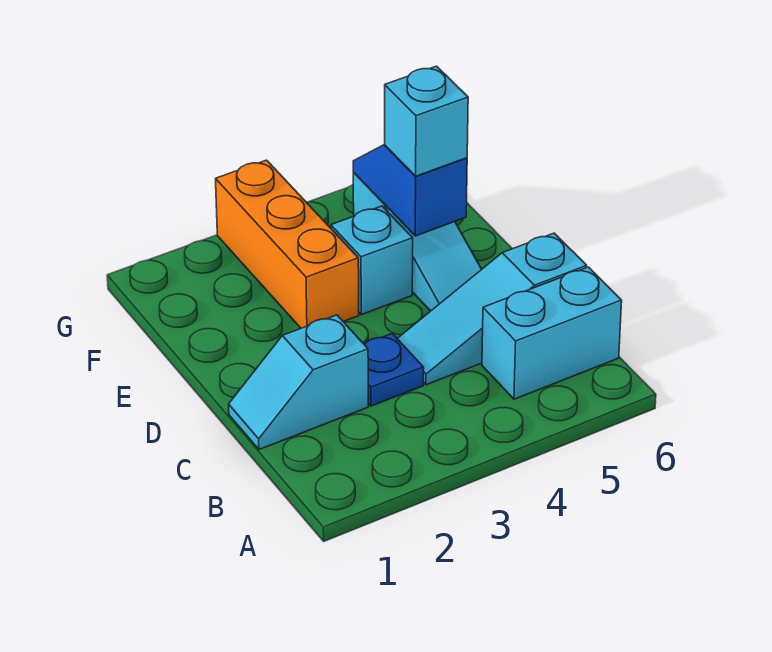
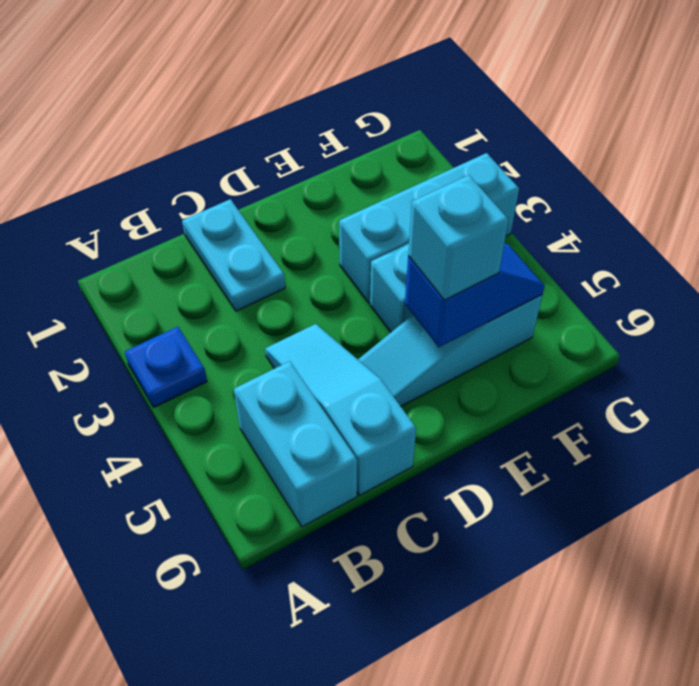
cyan 1x2 slope [229,315,368,450] -> cyan 1x2 plate [182,199,285,311]
blue 1x1 plate [364,334,424,406] -> blue 1x1 plate moved to [125,327,207,408]
orange 1x3 brick [216,160,359,328] -> cyan 1x3 brick [339,153,519,303]

